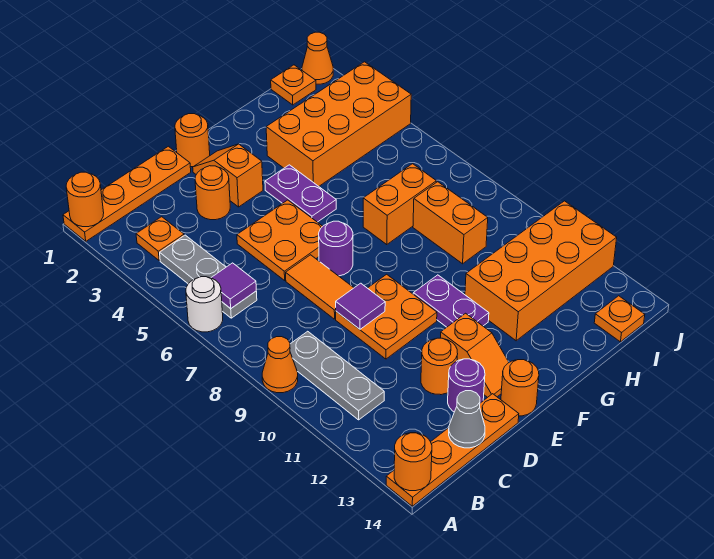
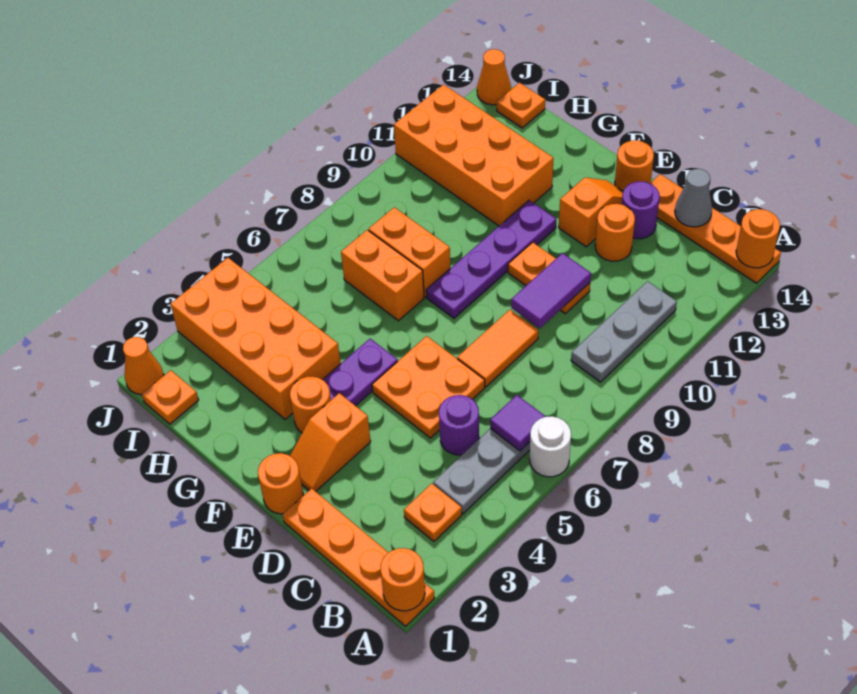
orange 1x1 cone [262,337,298,393] -> orange 1x1 cone moved to [477,49,511,105]
orange 1x1 round brick [195,166,230,220] -> orange 1x1 round brick moved to [290,377,331,433]
orange 2x2 plate [336,274,437,359] -> orange 1x2 plate [508,242,590,313]
purple 1x1 tile [336,283,385,329] -> purple 1x2 tile [511,253,591,328]
purple 1x1 round brick [319,221,353,276] -> purple 1x1 round brick moved to [439,395,479,455]
purple 1x2 plate [413,275,489,327] -> purple 1x4 plate [426,200,556,318]
orange 1x2 brick [413,182,488,264] -> orange 1x2 brick turned to [369,207,450,297]

